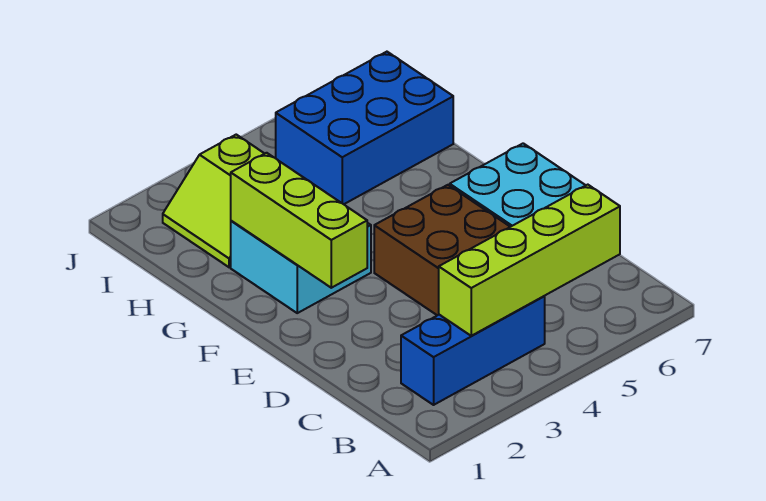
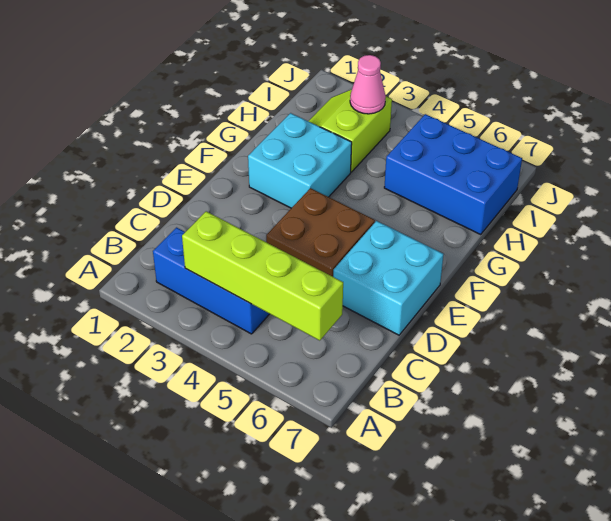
lime 1x3 brick [231,153,367,288] -> none
none -> pink 1x1 cone [350,55,386,114]

